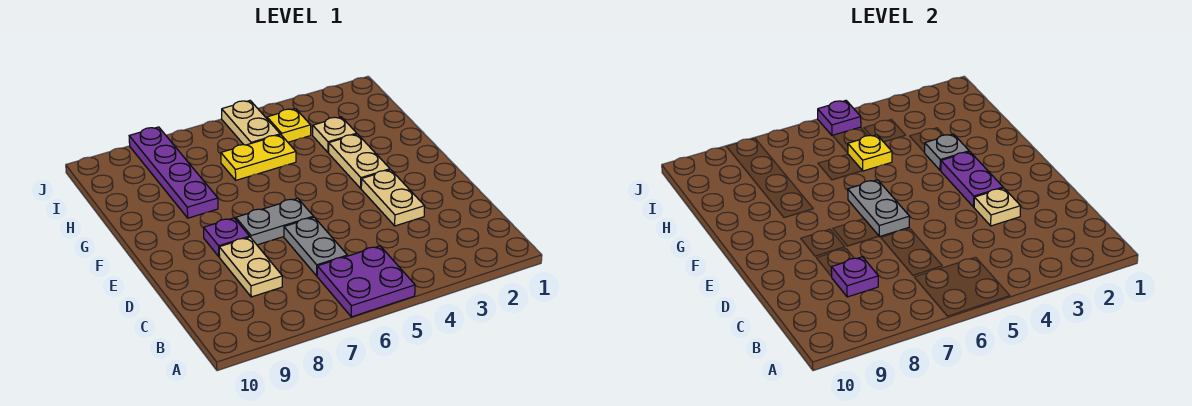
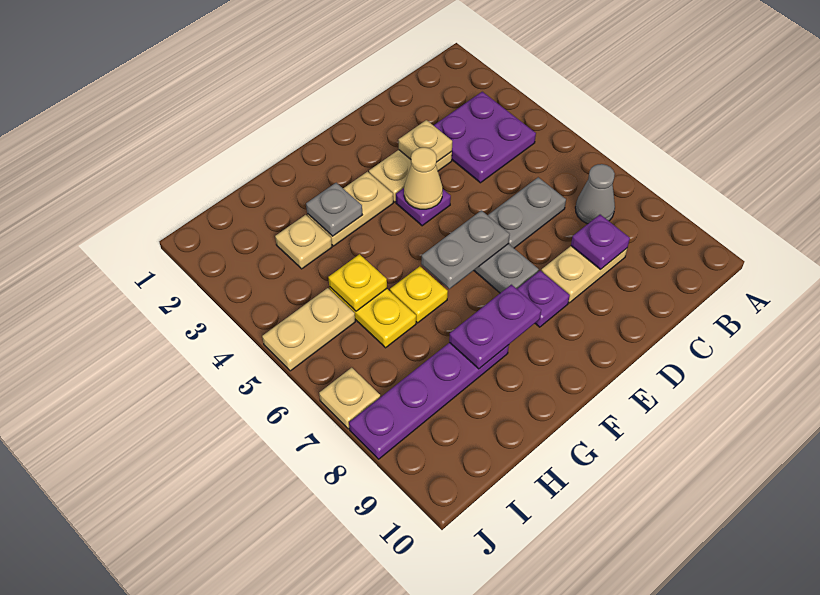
purple 2x2 plate [317,246,415,317] -> purple 2x2 plate moved to [433,92,536,183]
none -> grey 1x1 cone [575,164,615,224]
purple 1x2 plate [941,152,1003,207] -> purple 1x2 plate moved to [449,285,541,369]
none -> tan 1x1 cone [404,147,443,209]
yellow 1x1 plate [267,109,311,142] -> yellow 1x1 plate moved to [390,266,448,323]
purple 1x1 plate [818,101,861,136] -> purple 1x1 plate moved to [396,188,451,226]
none -> tan 1x1 plate [319,368,380,429]

